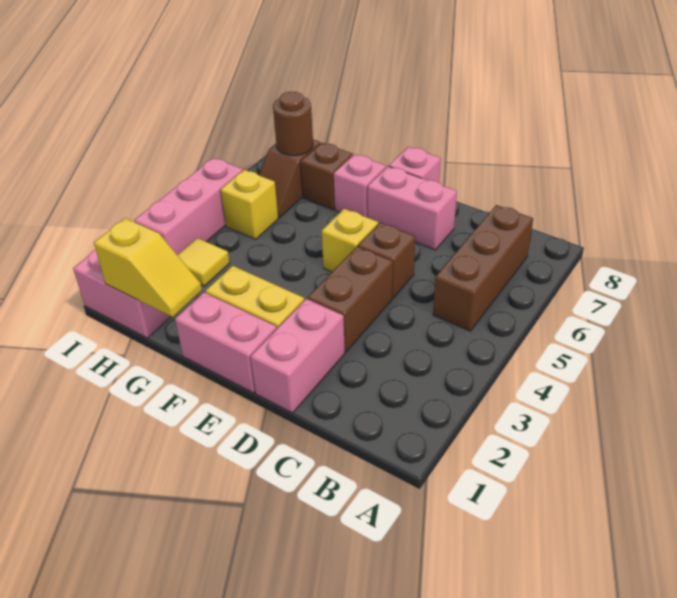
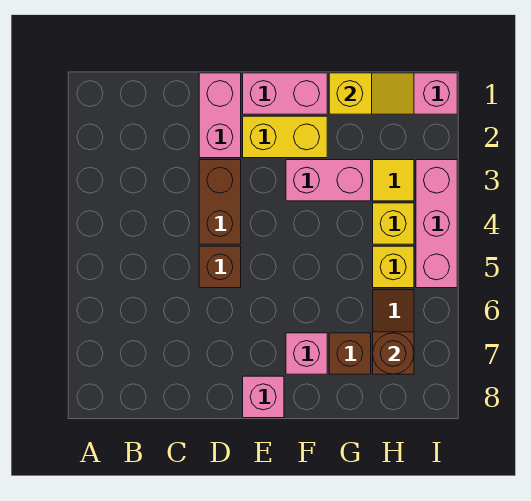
brown 1x3 brick [433,205,533,331] -> none
pink 1x2 brick [368,166,457,250] -> pink 1x2 brick moved to [286,160,371,201]
yellow 1x1 brick [322,209,378,272] -> yellow 1x1 brick moved to [373,203,414,244]
yellow 1x2 slope [94,218,202,317] -> yellow 1x2 slope turned to [329,73,414,114]

